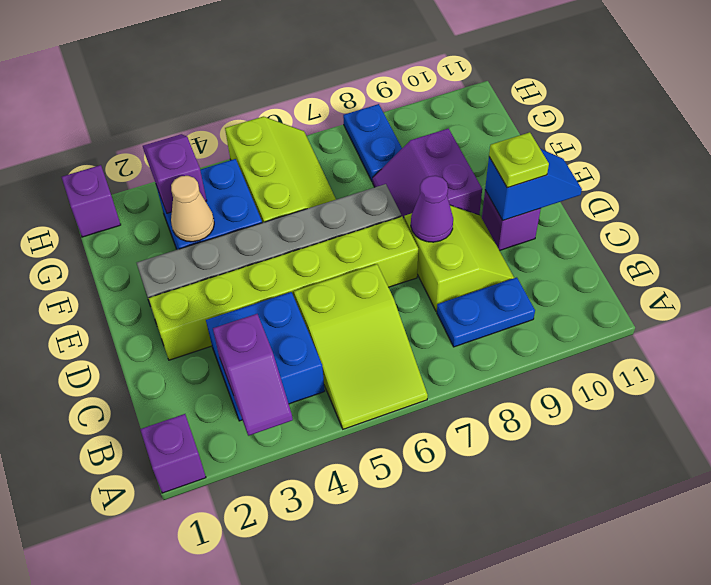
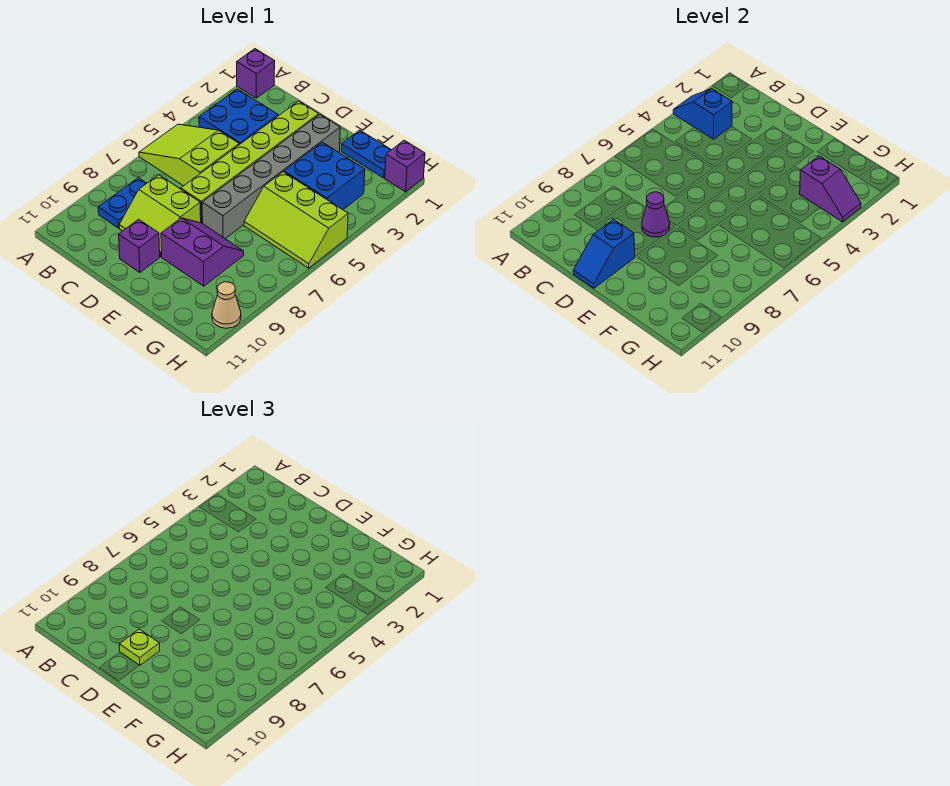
purple 1x2 slope [213,314,293,436] -> blue 1x2 slope [673,89,732,139]
tan 1x1 cone [171,176,214,242] -> tan 1x1 cone moved to [212,282,241,328]
blue 1x2 plate [343,104,402,182] -> blue 1x2 plate moved to [341,130,391,178]

